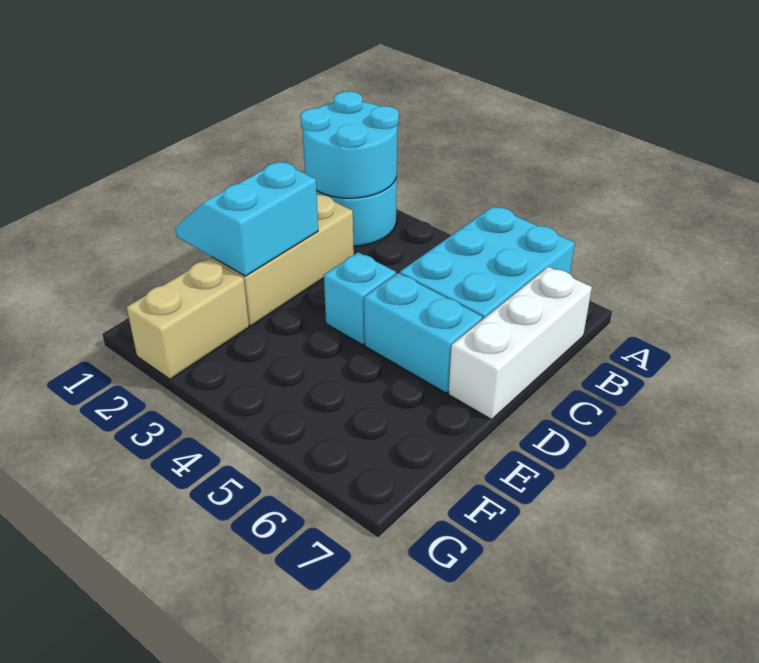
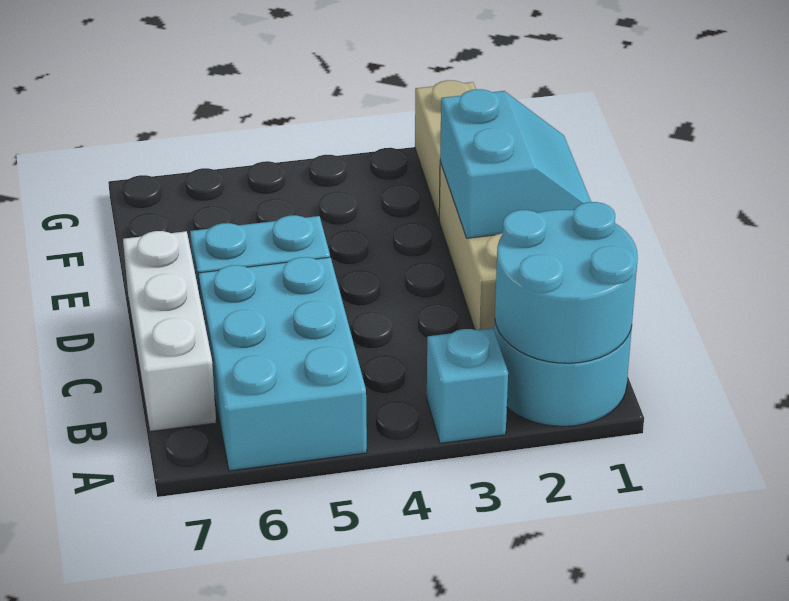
cyan 1x1 brick [324,252,396,345] -> cyan 1x1 brick moved to [427,328,508,443]

